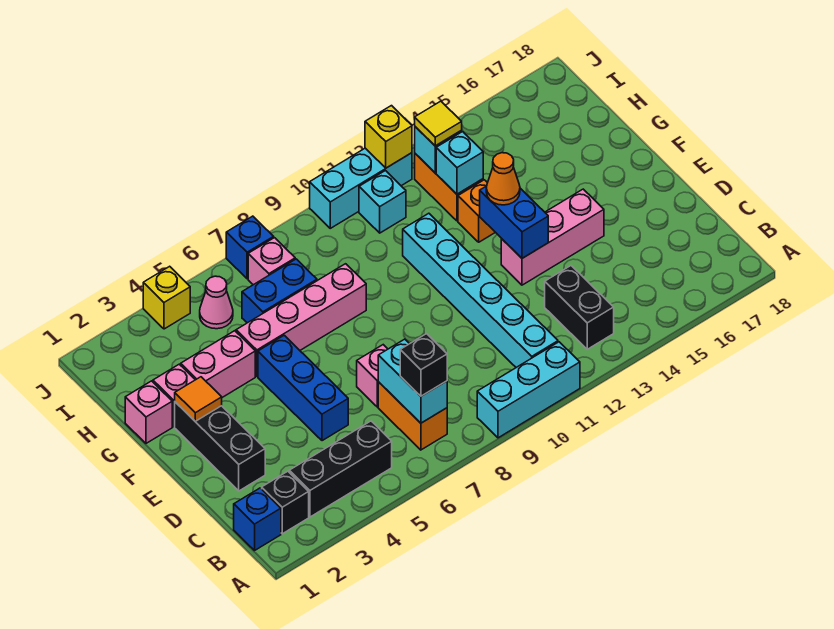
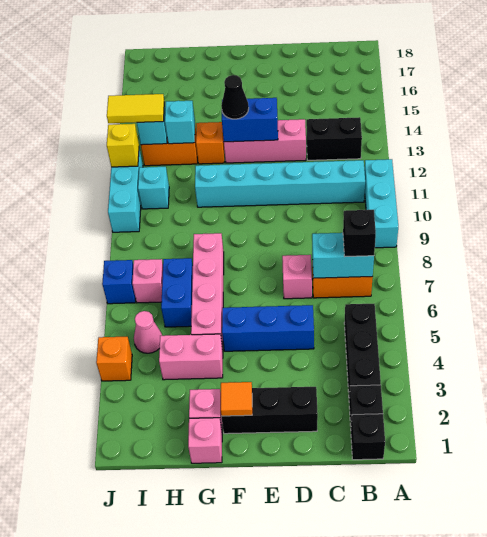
blue 1x1 brick [234,488,281,550] -> black 1x1 brick [351,414,385,460]
pink 1x3 brick [501,189,604,285] -> pink 1x3 brick turned to [224,119,306,163]
orange 1x1 cone [486,153,520,205] -> black 1x1 cone [221,75,249,119]
pink 1x2 brick [181,331,255,397] -> pink 1x2 brick turned to [159,334,223,380]
yellow 1x1 tile [415,101,462,146] -> yellow 1x2 tile [107,94,164,123]
yellow 1x1 brick [143,266,190,329] -> orange 1x1 brick [96,337,132,381]

